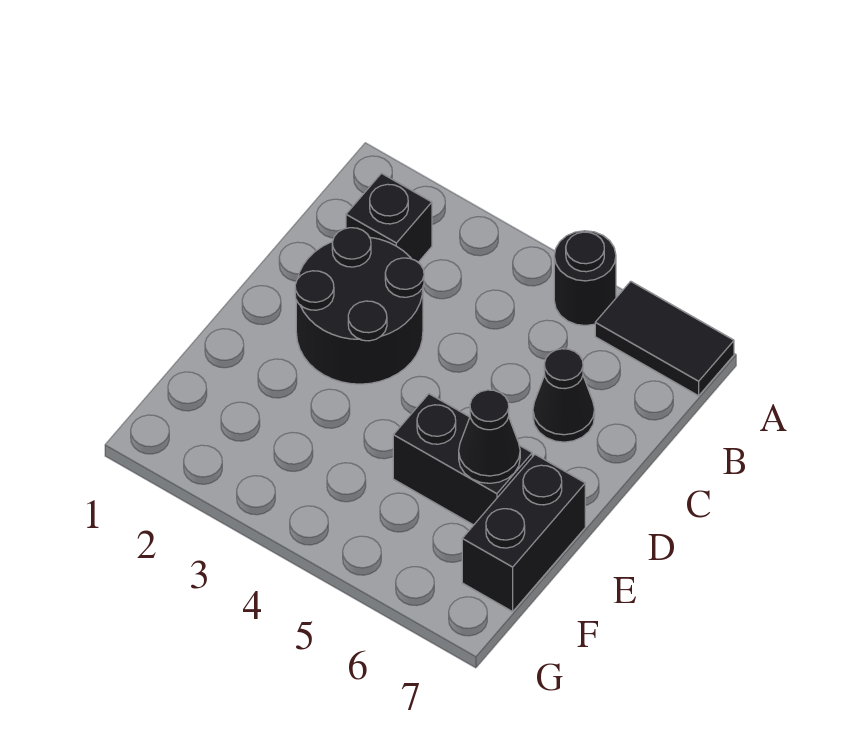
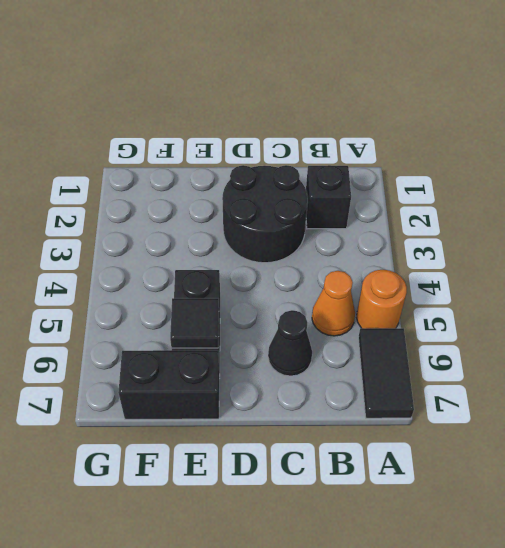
black 1x1 round brick [554,231,616,326] -> orange 1x1 round brick [357,270,407,328]
none -> orange 1x1 cone [312,271,355,336]
black 1x1 cone [459,390,520,483] -> black 1x1 tile [170,298,219,348]

